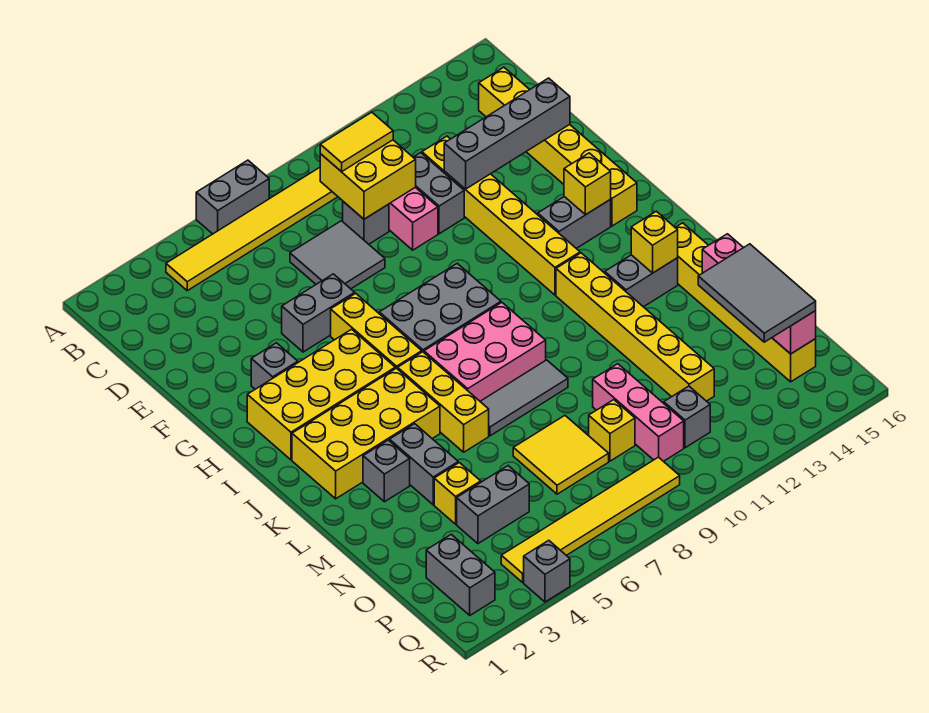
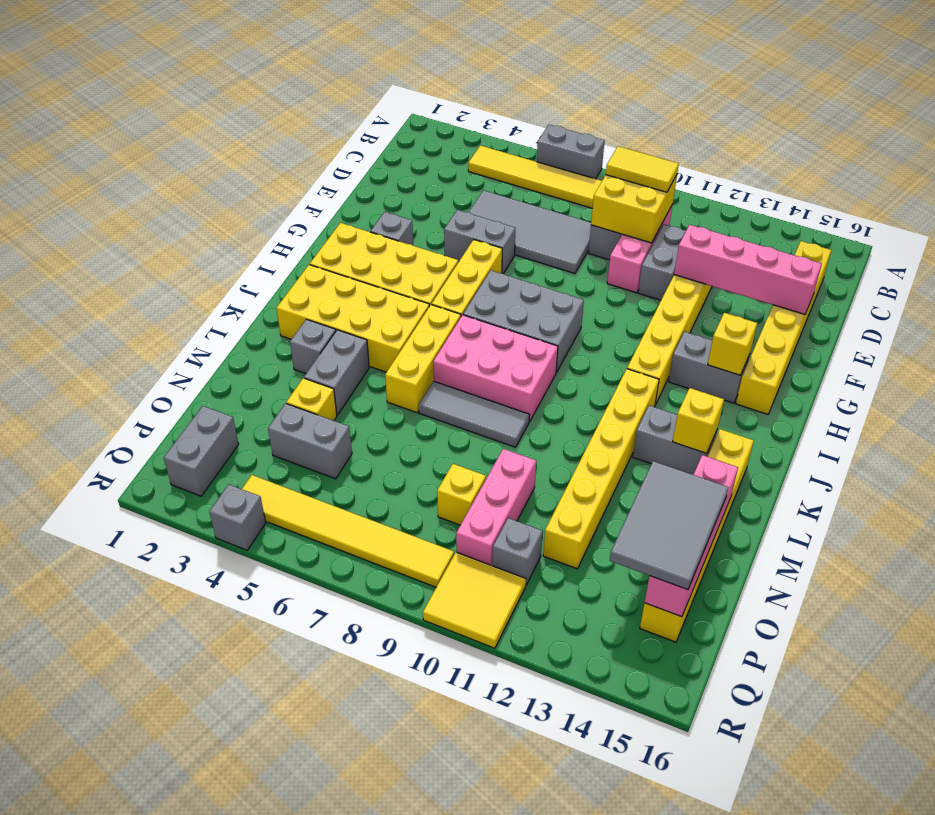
grey 2x2 tile [290,221,385,289] -> grey 2x4 tile [469,190,591,274]
grey 1x4 brick [444,78,570,189] -> pink 1x4 brick [674,225,822,314]
yellow 2x2 tile [513,416,609,494] -> yellow 2x2 tile moved to [423,552,526,648]

